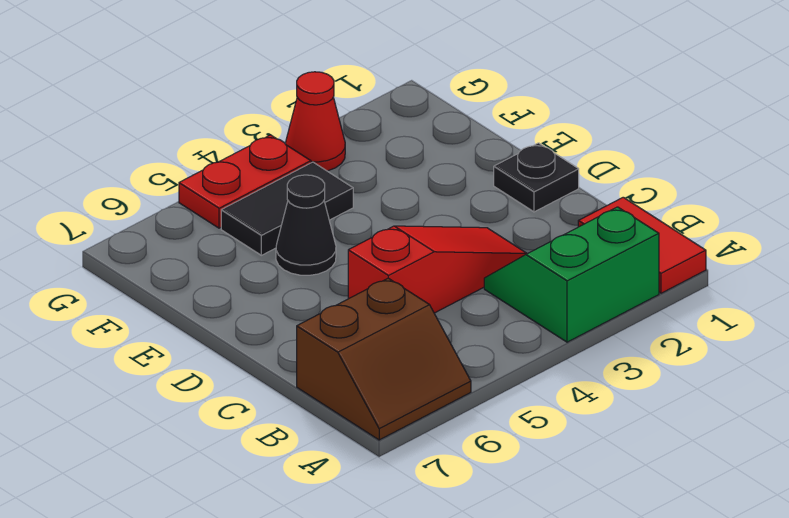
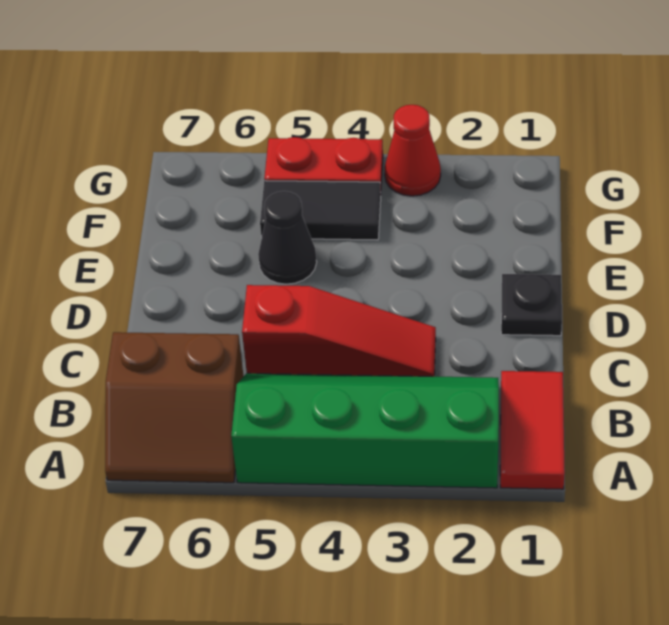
green 2x2 slope [484,207,659,342] -> green 2x4 slope [231,373,499,488]

